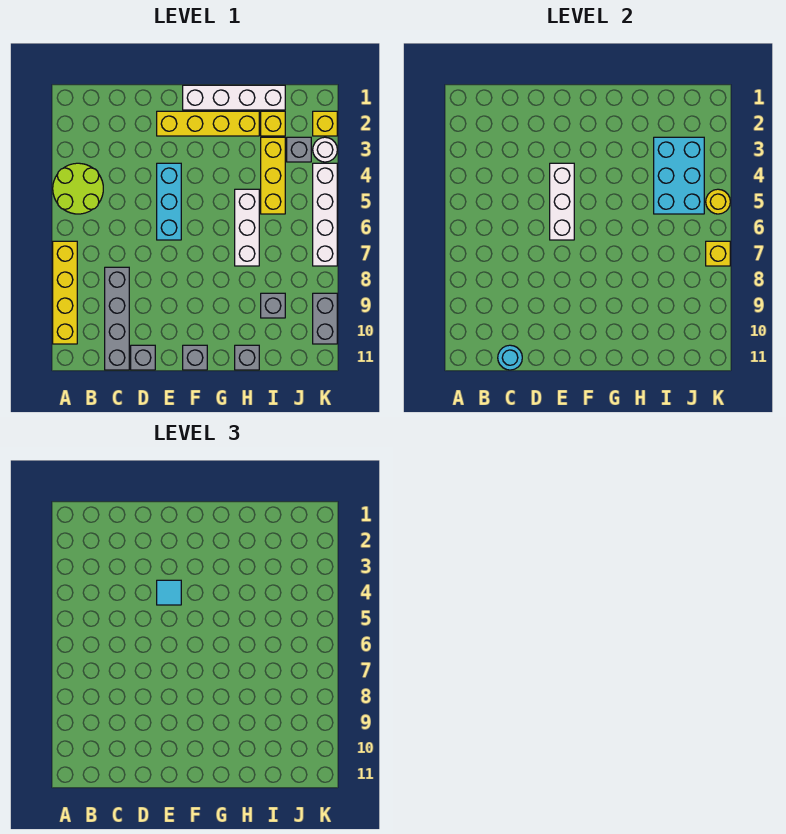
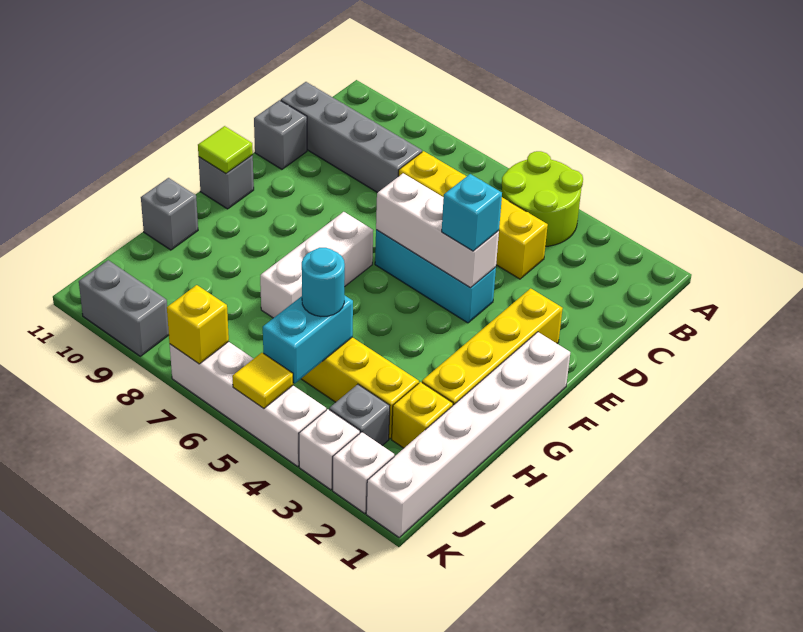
yellow 1x4 brick [53,241,77,344] -> yellow 1x4 brick moved to [399,151,548,279]
cyan 1x1 round brick [498,345,522,370] -> cyan 1x1 round brick moved to [302,248,345,316]
cyan 1x1 tile [157,580,181,605] -> cyan 1x1 brick [442,174,502,251]
white 1x4 brick [183,85,285,110] -> white 1x6 brick [366,332,570,537]
none -> lime 1x1 tile [198,126,253,173]
white 1x3 brick [235,189,259,266] -> white 1x3 brick turned to [260,212,373,318]
cyan 2x3 brick [654,137,704,214] -> cyan 1x2 brick [263,295,353,384]
grey 1x1 brick [261,293,285,318] -> none
yellow 1x1 brick [313,111,337,136] -> white 1x1 brick [333,432,394,513]
white 1x1 round brick [313,137,337,162] -> white 1x1 brick [299,409,360,490]
yellow 1x1 round brick [706,189,730,214] -> yellow 1x1 tile [232,353,293,408]

